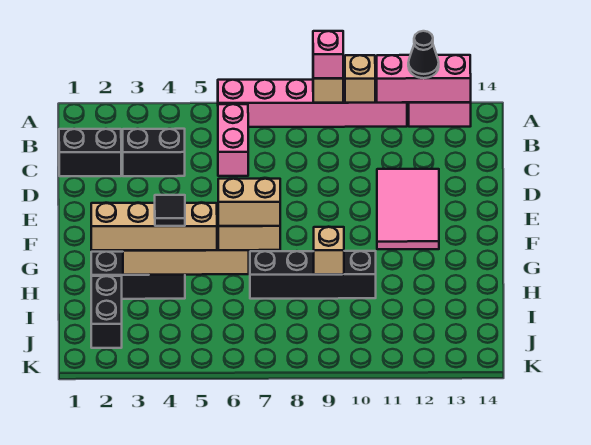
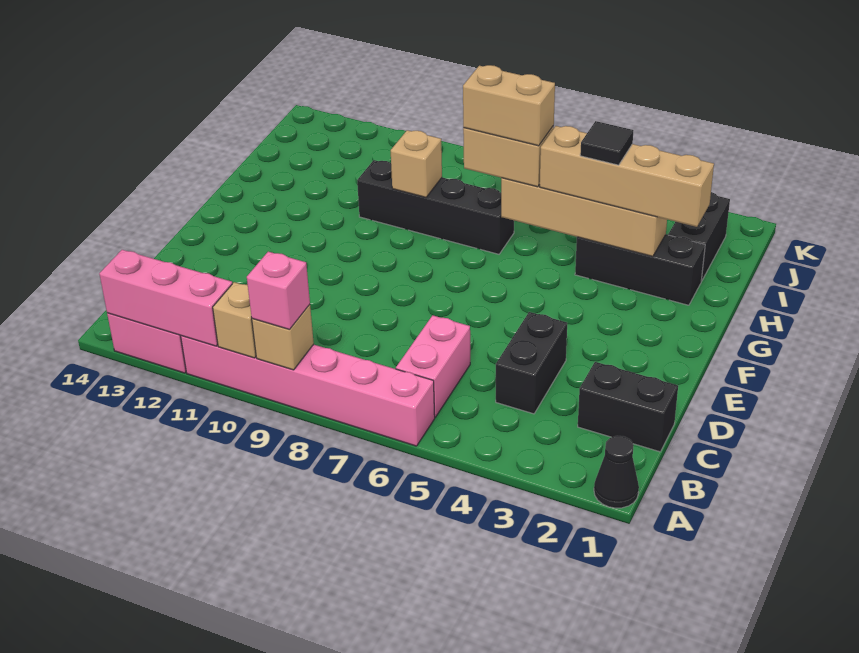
black 1x1 cone [408,31,439,78] -> black 1x1 cone moved to [594,436,639,508]
black 1x2 brick [123,129,185,176] -> black 1x2 brick turned to [496,312,567,414]
pink 2x3 tile [377,169,439,249] -> none

